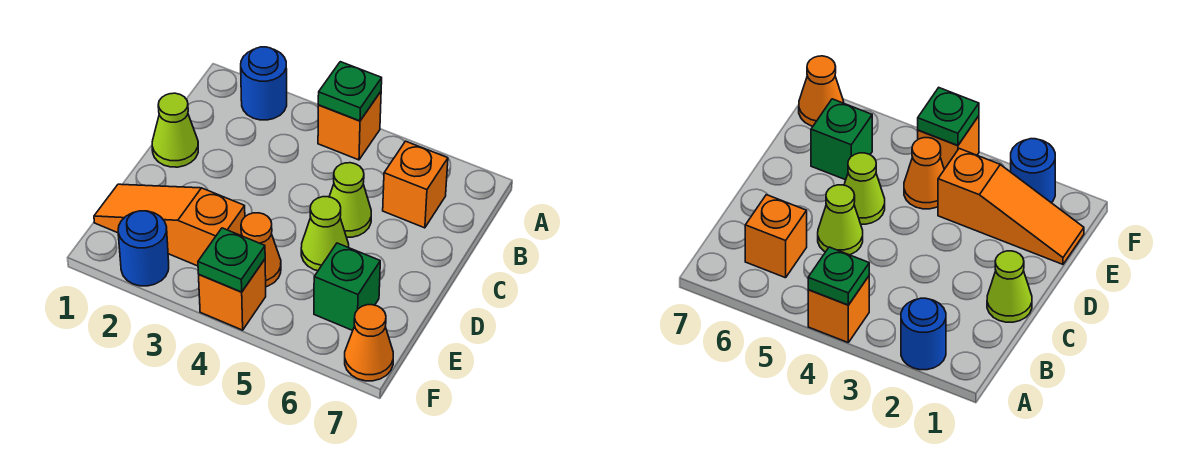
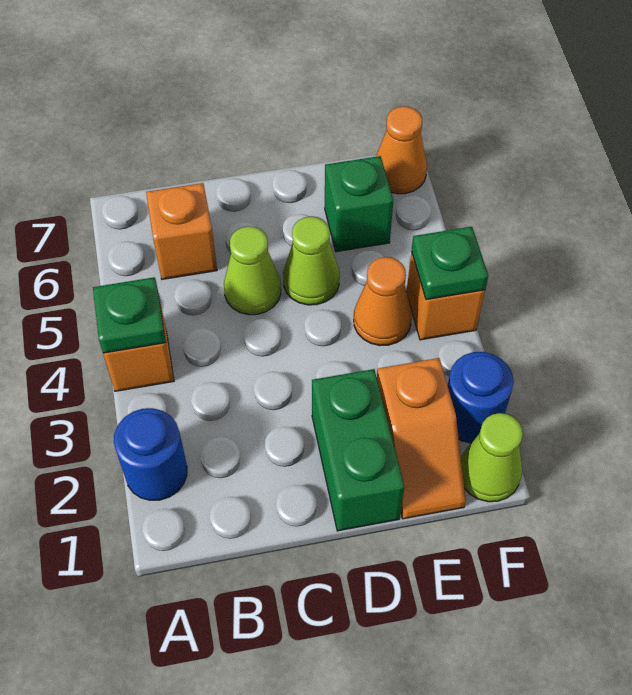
lime 1x1 cone [152,93,198,167] -> lime 1x1 cone moved to [461,413,523,502]
none -> green 1x2 brick [312,369,405,531]
orange 1x3 slope [94,184,245,266] -> orange 1x2 slope [377,358,466,519]

